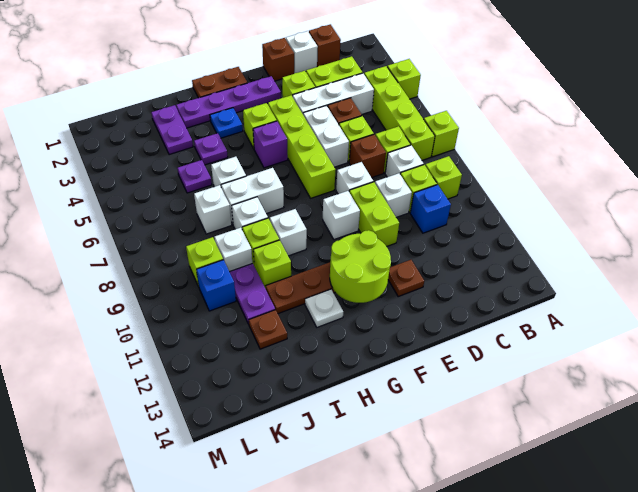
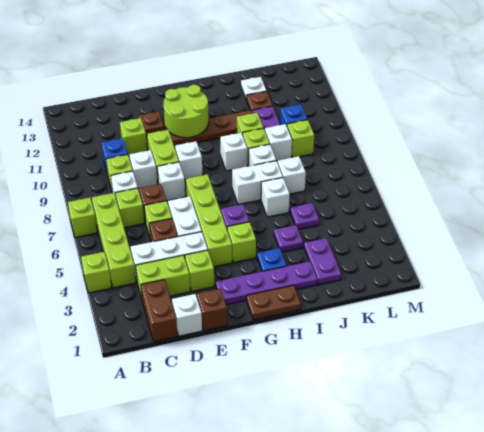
lime 1x1 brick [425,156,462,199] -> lime 1x1 brick moved to [120,118,147,156]
brown 1x1 brick [309,24,341,67] -> brown 1x2 brick [141,280,177,342]
white 1x1 plate [305,289,343,327] -> white 1x1 plate moved to [241,77,266,100]

